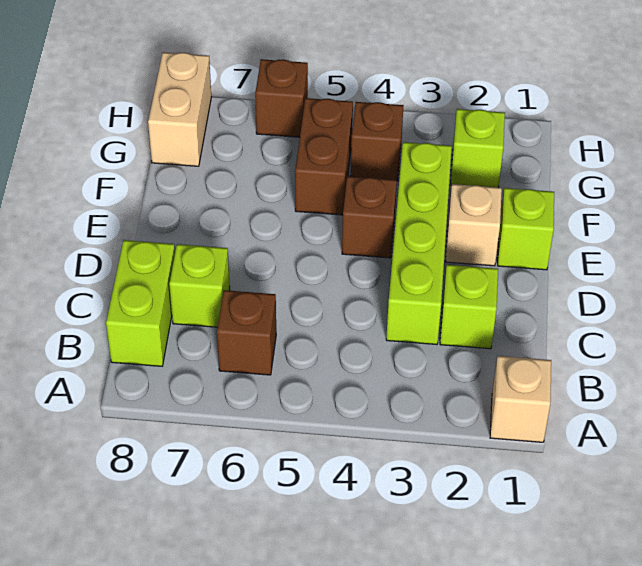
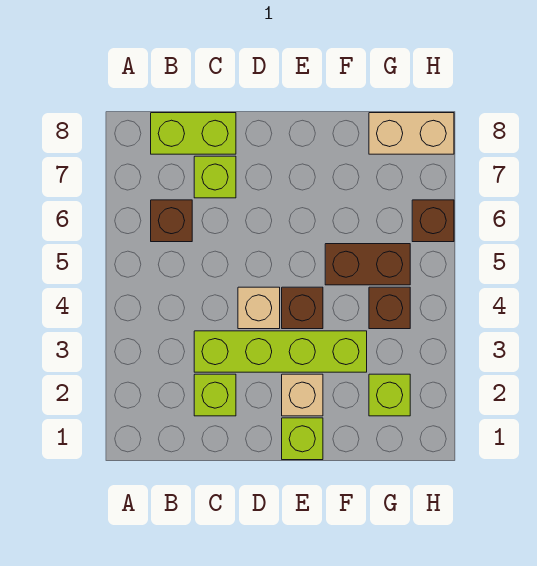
tan 1x1 brick [490,356,551,442] -> tan 1x1 brick moved to [238,287,280,329]

